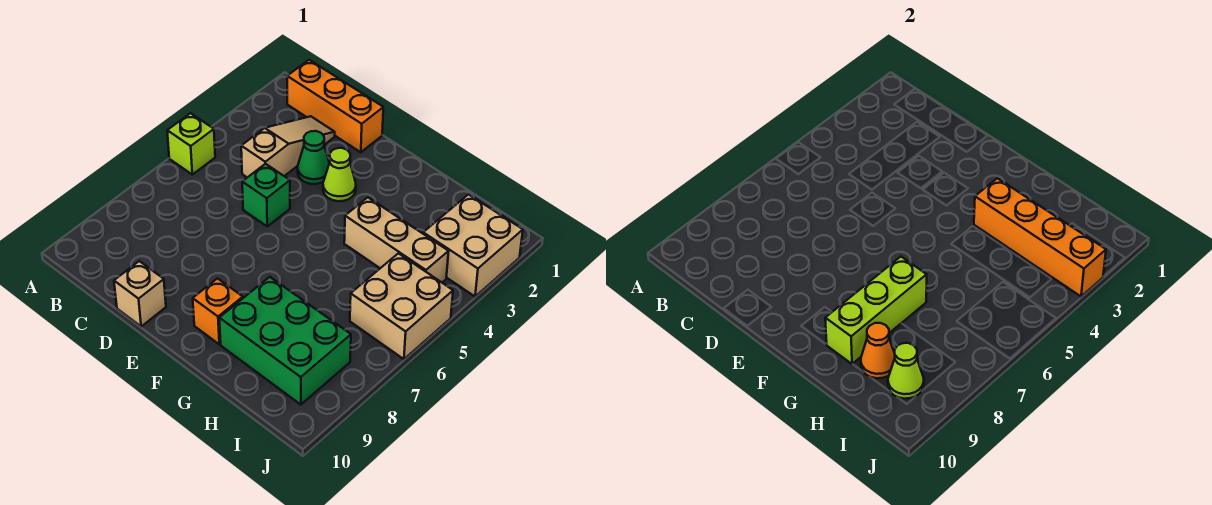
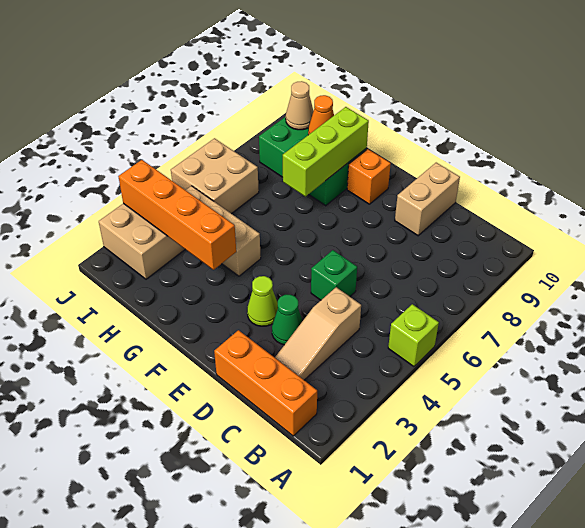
tan 1x1 brick [114,261,166,326] -> tan 1x2 brick [395,163,460,236]
lime 1x1 cone [888,343,924,399] -> tan 1x1 cone [286,81,314,130]

